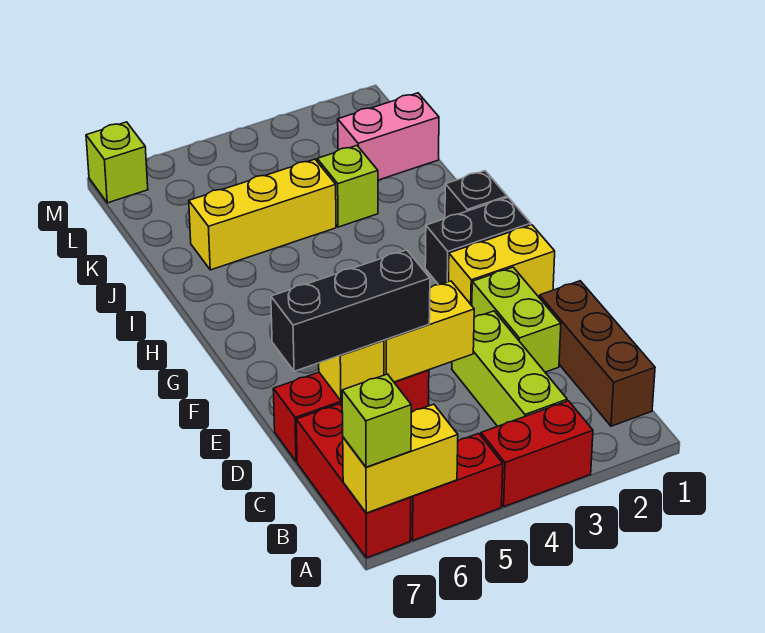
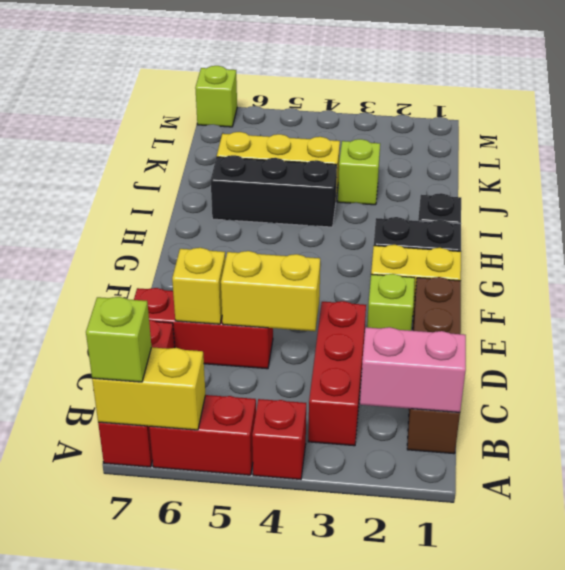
red 1x2 brick [481,401,593,507] -> red 1x1 brick [252,399,306,480]
brown 1x3 brick [539,281,655,426] -> brown 1x4 brick [407,277,461,454]
lime 1x3 brick [452,311,567,426] -> red 1x3 brick [308,301,366,446]
lime 1x2 brick [472,267,561,372] -> lime 1x1 brick [367,274,415,331]
black 1x3 brick [271,250,430,371] -> black 1x3 brick moved to [211,155,337,227]
pink 1x2 brick [338,93,439,180] -> pink 1x2 brick moved to [360,327,466,412]

